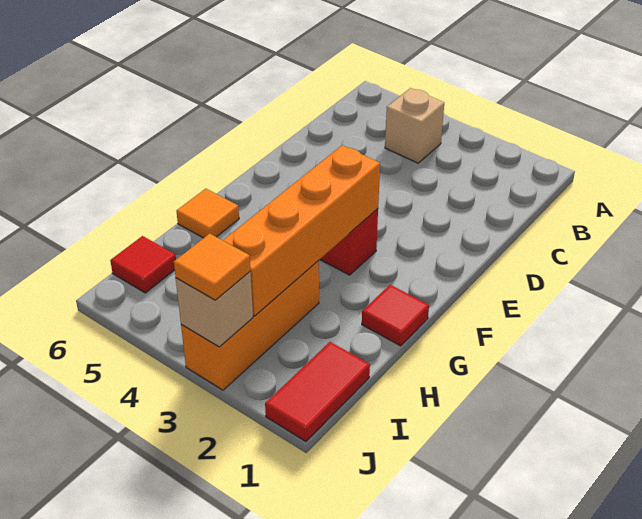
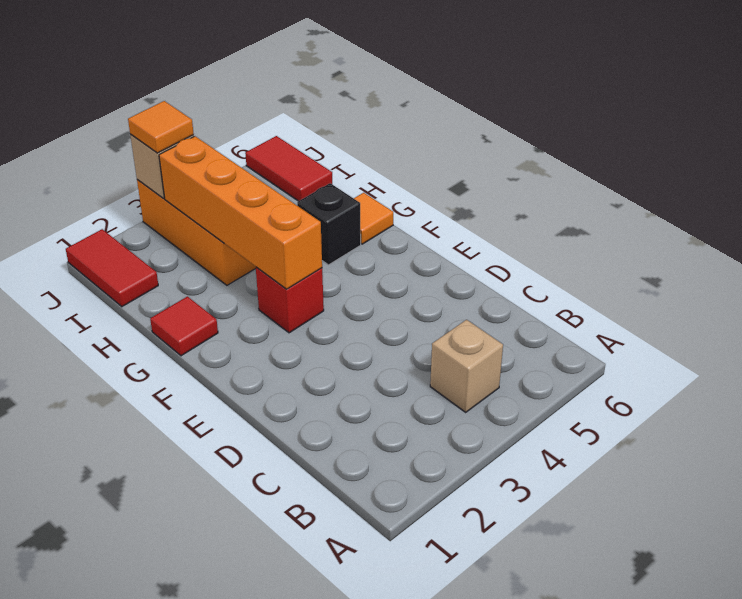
none -> black 1x1 brick [297,183,361,265]
red 1x1 tile [110,236,176,293] -> red 1x2 tile [245,136,332,201]

